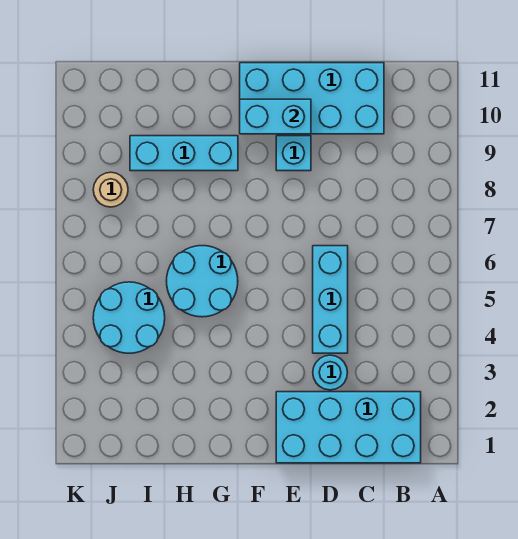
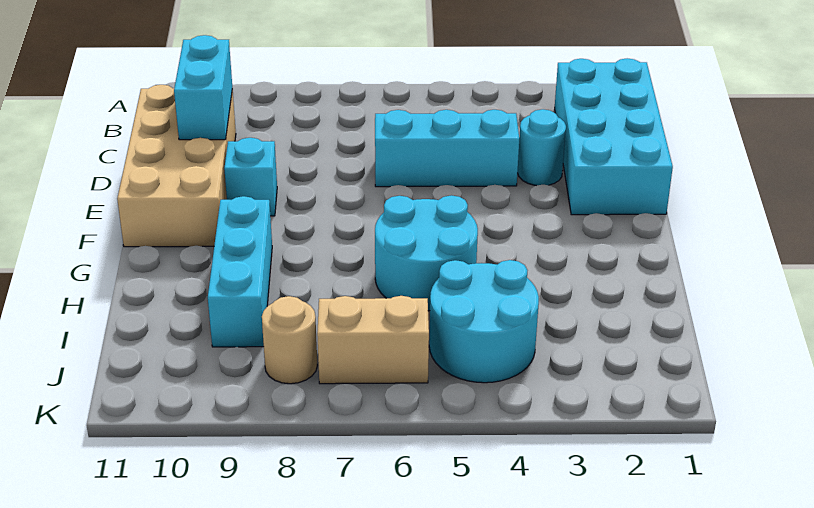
cyan 2x4 brick [240,63,384,134] -> tan 2x4 brick [117,85,236,247]
cyan 1x2 brick [240,99,311,134] -> cyan 1x2 brick moved to [174,35,232,140]
none -> tan 1x2 brick [317,296,429,384]

